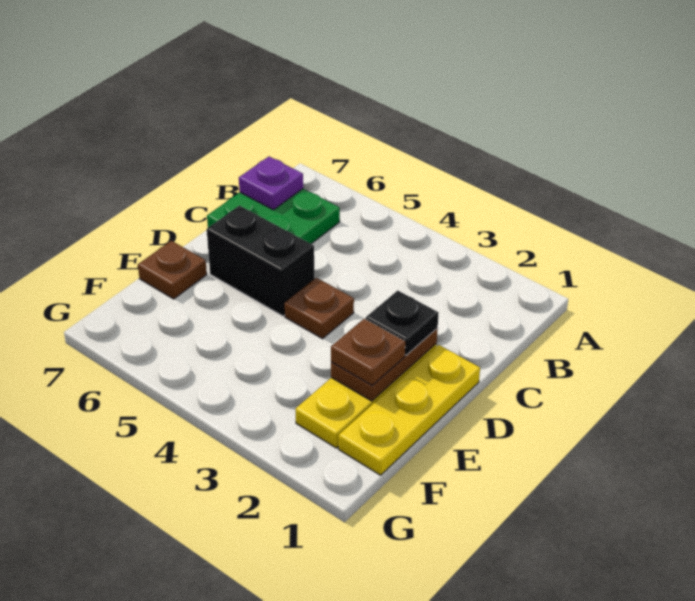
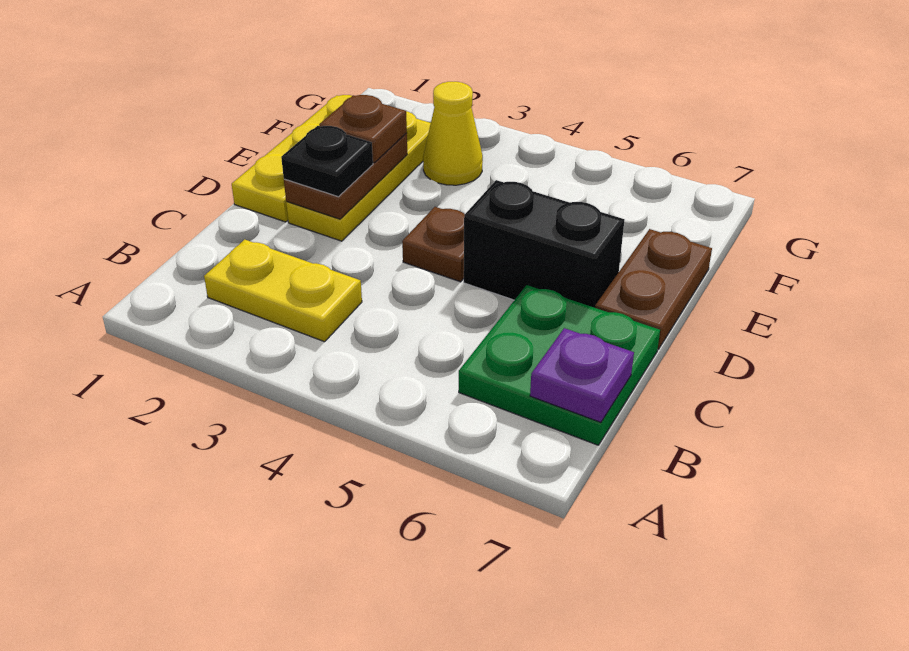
none -> yellow 1x2 plate [204,239,362,342]
brown 1x1 plate [138,241,207,299] -> brown 1x2 plate [595,229,712,349]
none -> yellow 1x1 cone [423,82,483,185]

